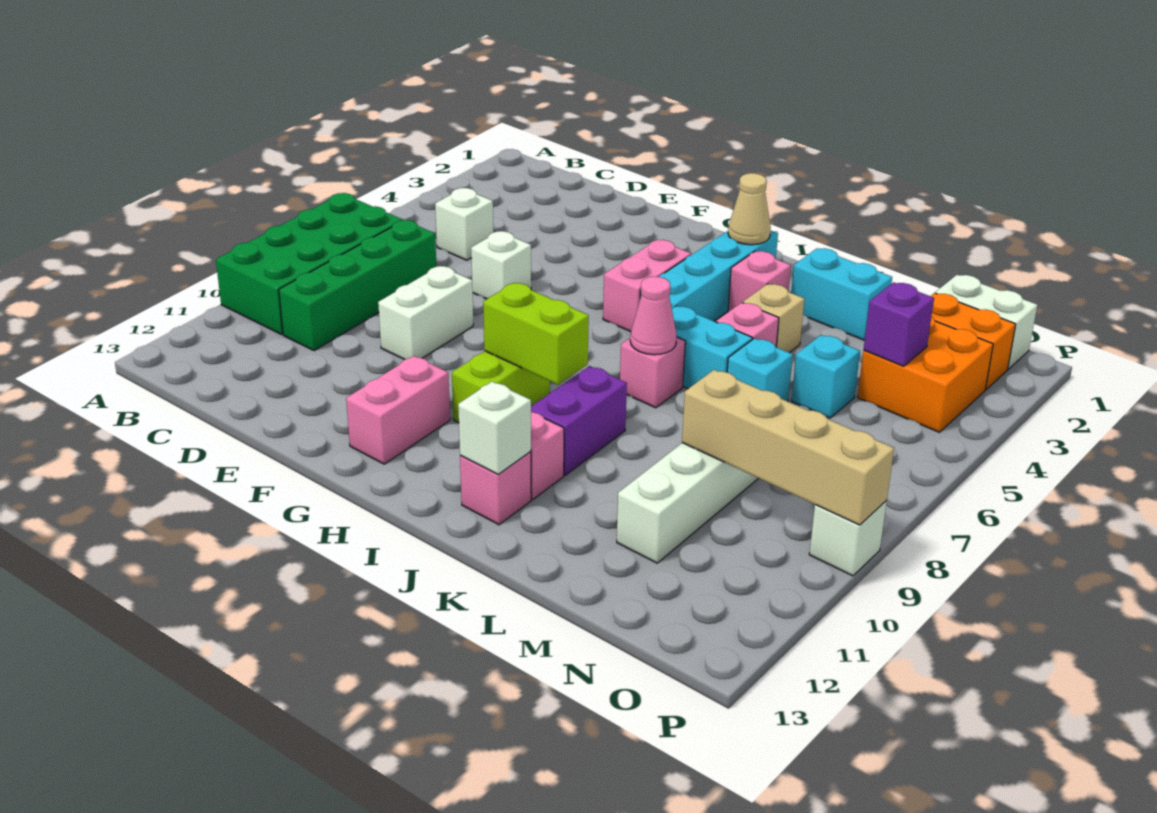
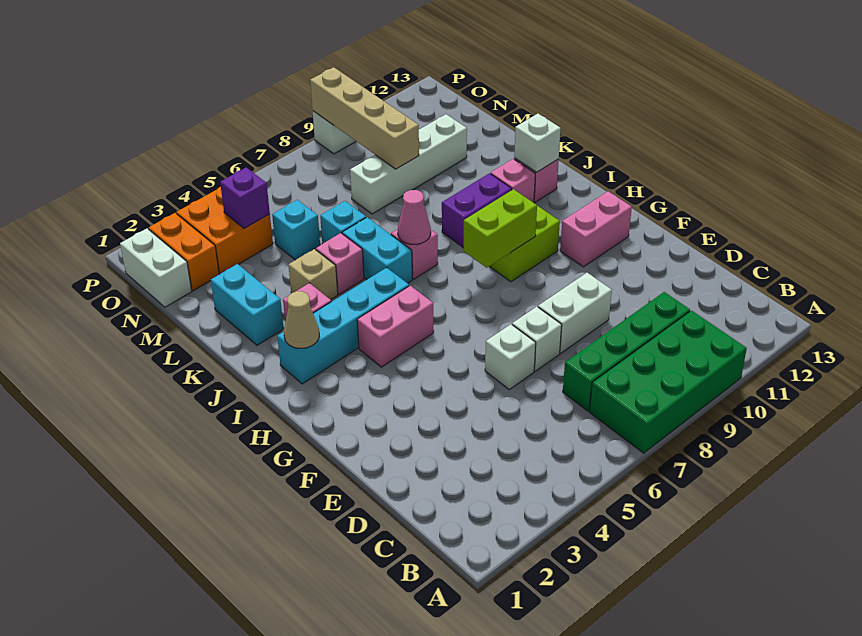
white 1x1 brick [435,188,493,260] -> white 1x1 brick moved to [512,307,562,371]
lime 1x2 brick [483,283,589,385] -> lime 1x2 brick turned to [464,189,537,268]

